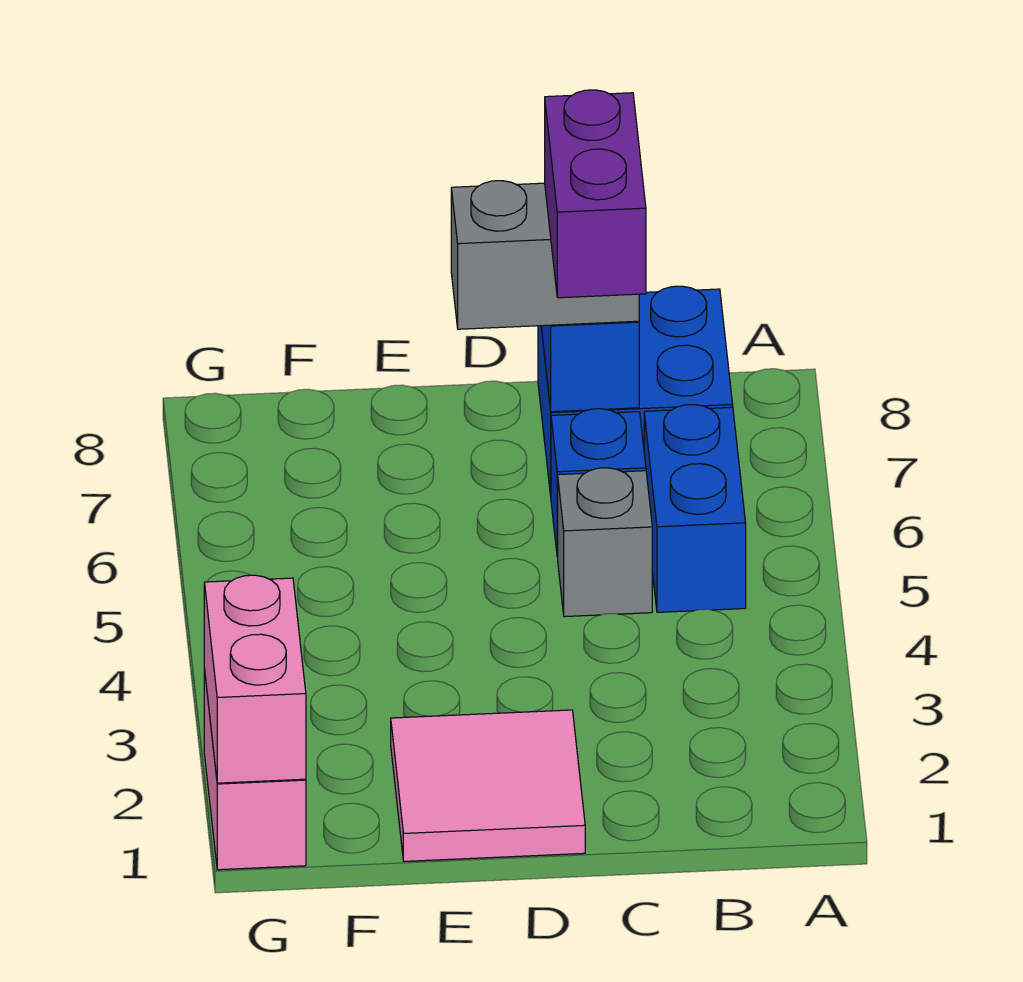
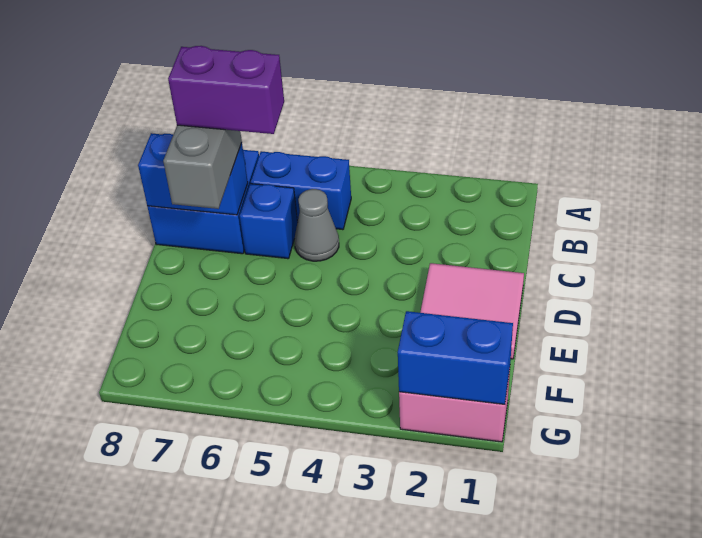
grey 1x1 brick [558,468,652,617] -> grey 1x1 cone [295,189,339,261]
pink 1x2 brick [204,575,306,783] -> blue 1x2 brick [398,311,513,404]

